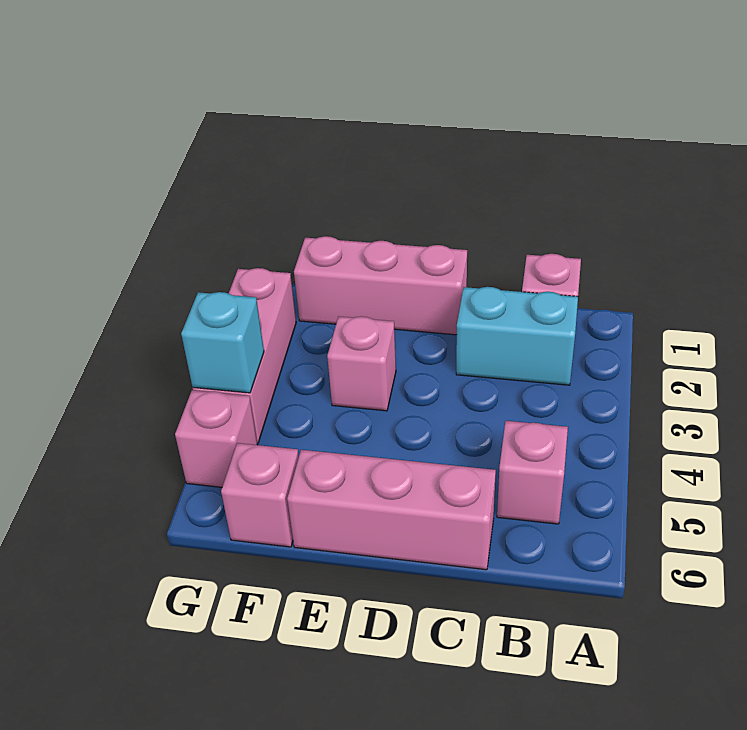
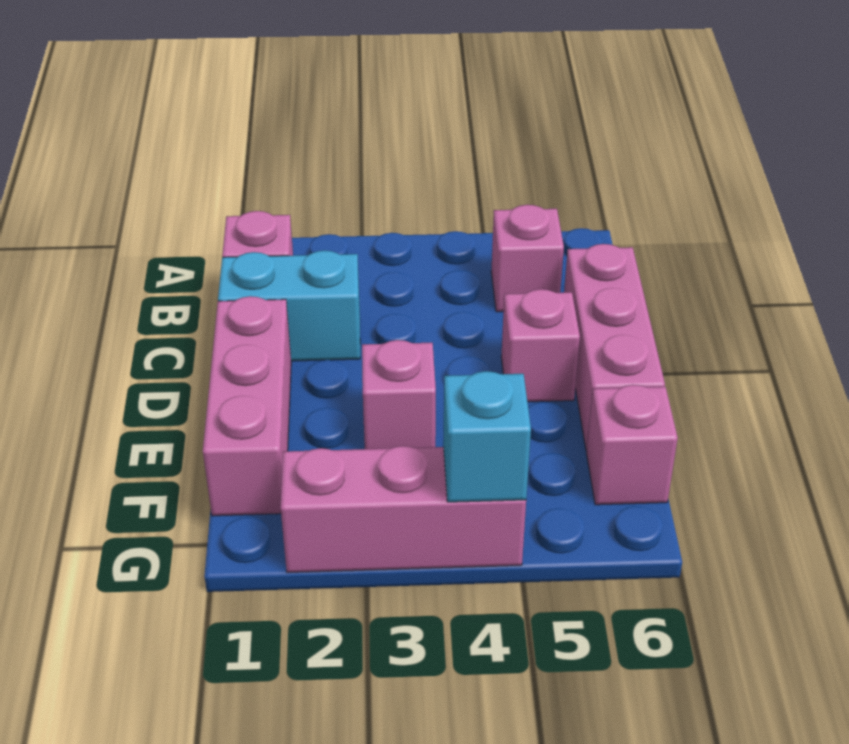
cyan 1x2 brick [456,287,578,385] -> cyan 1x2 brick turned to [218,251,360,361]
pink 1x1 brick [175,390,258,487] -> pink 1x1 brick moved to [501,289,580,402]

